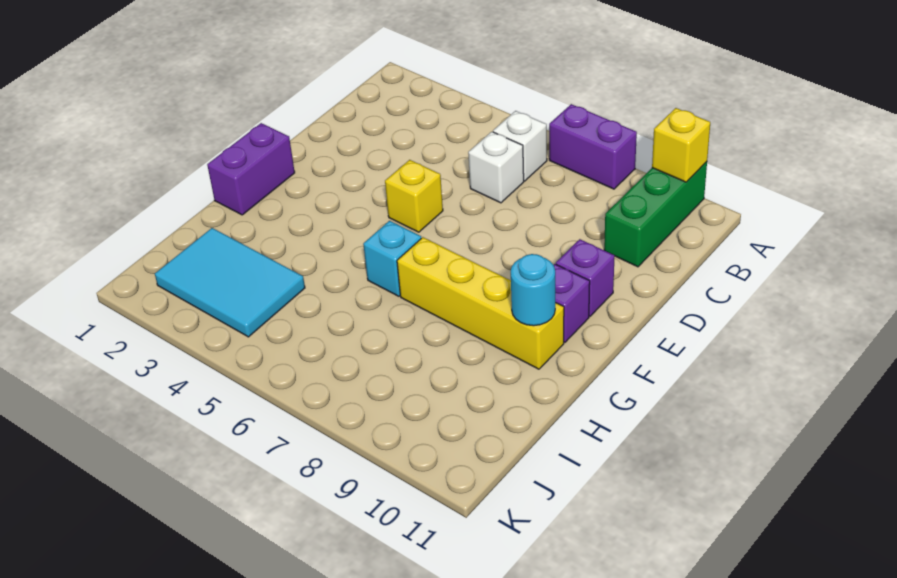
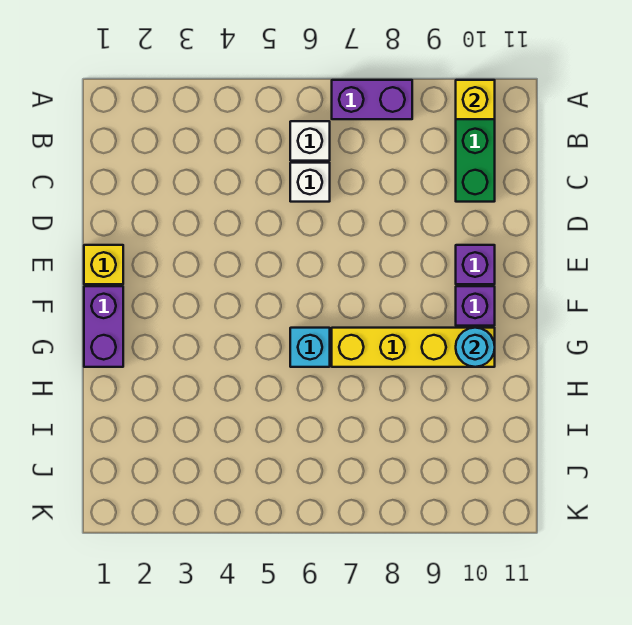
yellow 1x1 brick [385,160,443,232] -> yellow 1x1 brick moved to [84,245,123,284]
cyan 2x3 tile [155,228,305,337] -> none

